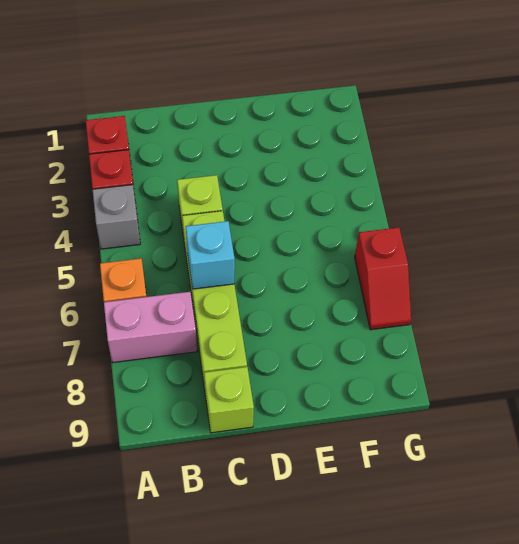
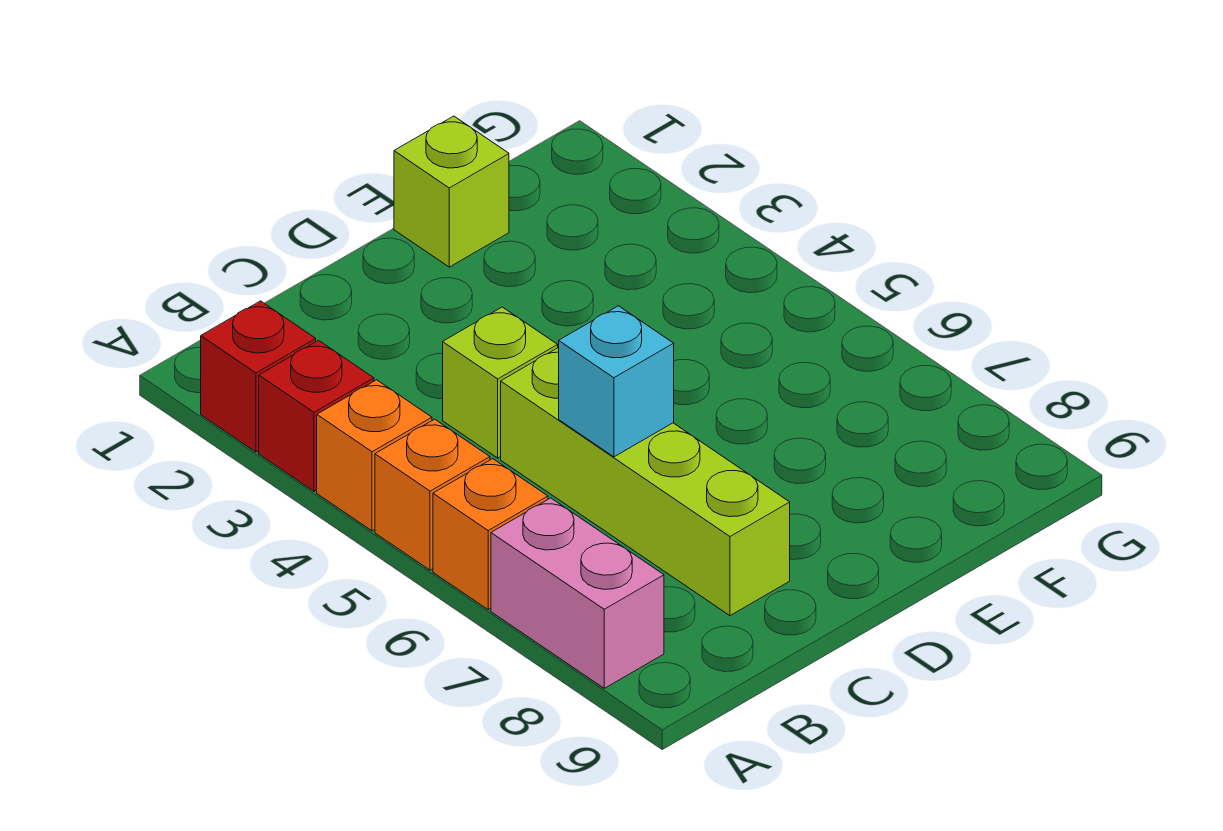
grey 1x1 brick [93,185,140,249] -> orange 1x1 brick [317,380,432,531]
none -> orange 1x1 brick [375,419,490,570]
pink 1x2 brick [104,292,197,362] -> pink 1x2 brick turned to [491,498,664,688]
lime 1x1 brick [204,367,254,433] -> lime 1x1 brick moved to [394,116,509,267]
red 1x2 slope [355,227,411,330] -> none

